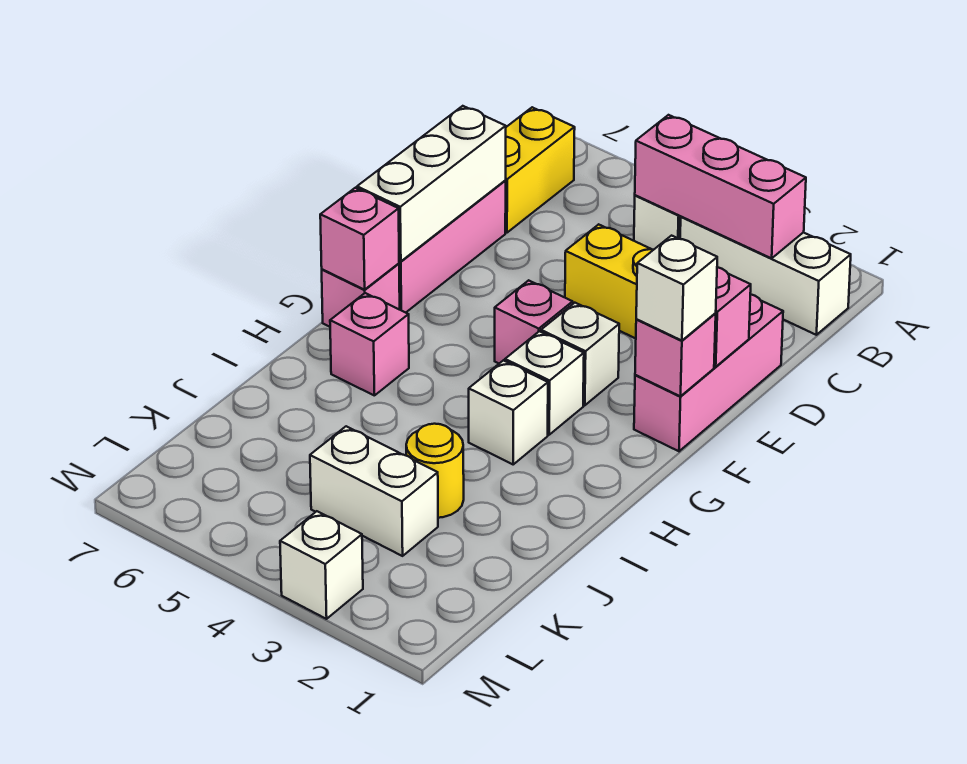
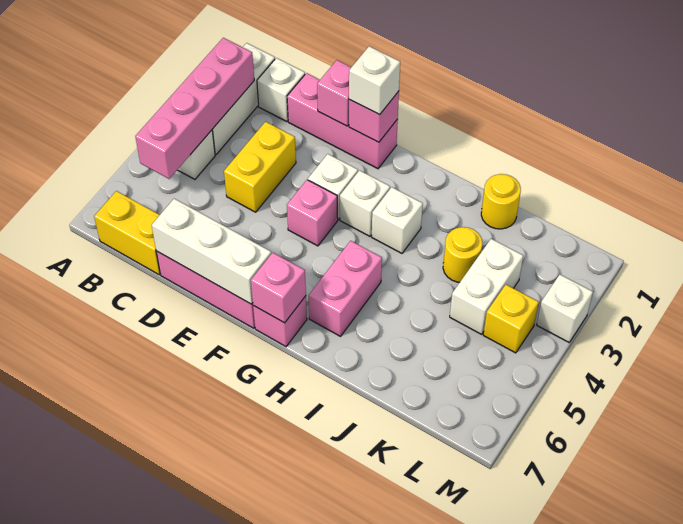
pink 1x3 brick [635,115,806,258] -> pink 1x4 brick [135,38,254,179]
none -> white 1x1 brick [257,58,305,122]
pink 1x1 brick [330,293,409,395] -> pink 1x2 brick [309,241,382,336]
none -> yellow 1x1 round brick [481,174,521,229]
none -> yellow 1x1 brick [483,285,539,353]

